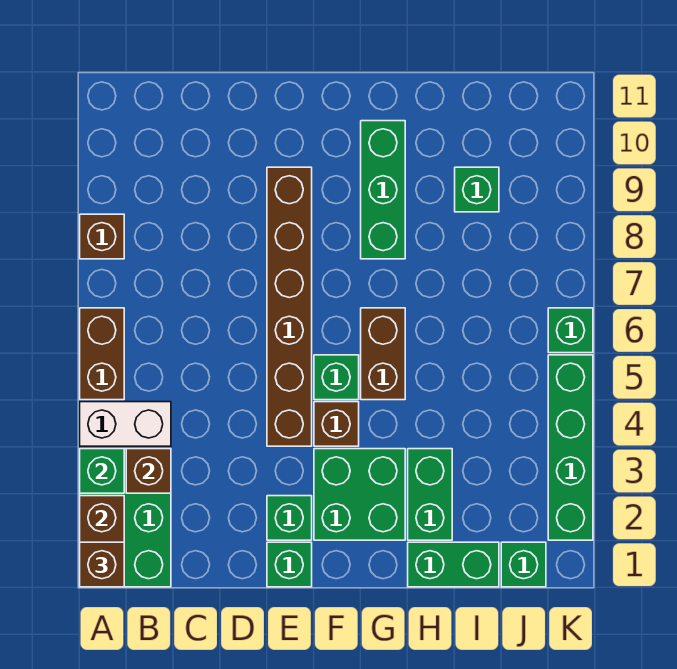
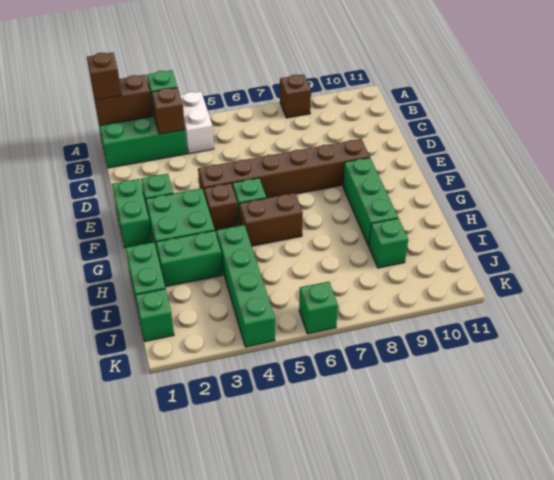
brown 1x2 brick [80,308,124,400] -> none
green 1x1 brick [267,542,312,587] -> green 1x2 brick [112,179,152,248]
green 1x3 brick [361,121,405,259] -> green 1x3 brick turned to [343,158,398,246]
green 1x4 brick [548,355,593,540] -> green 1x4 brick turned to [216,225,275,347]

